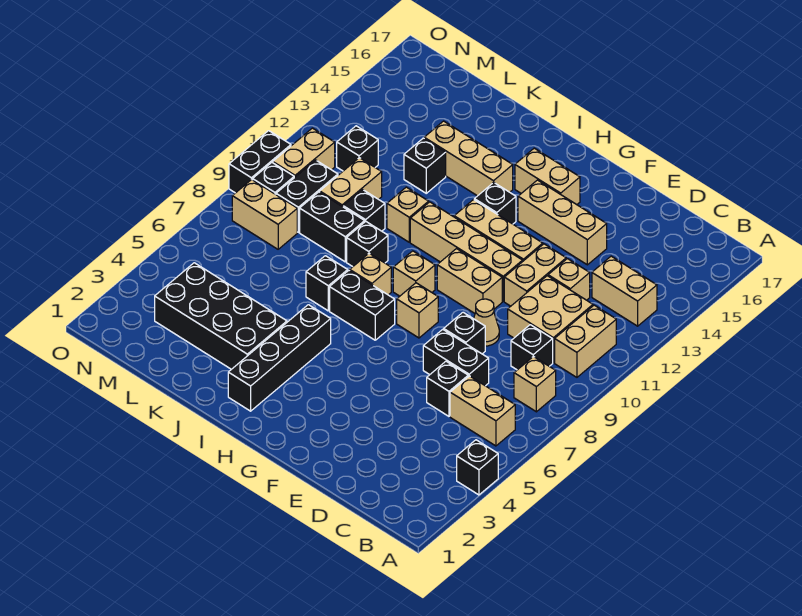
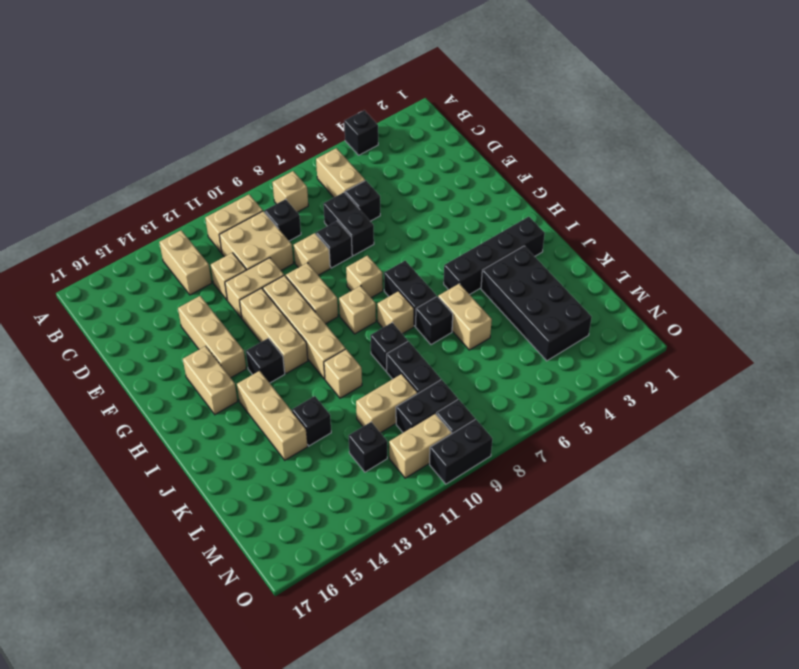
tan 1x1 cone [474,299,499,346] -> tan 1x1 brick [294,233,330,275]
black 1x1 brick [343,190,385,231] -> none
tan 1x2 brick [232,179,297,249] -> tan 1x2 brick moved to [438,284,492,350]

